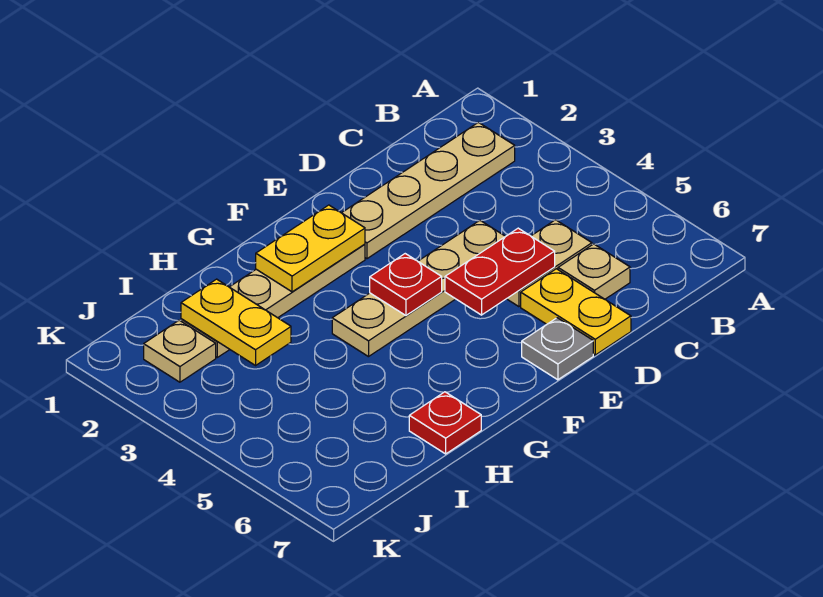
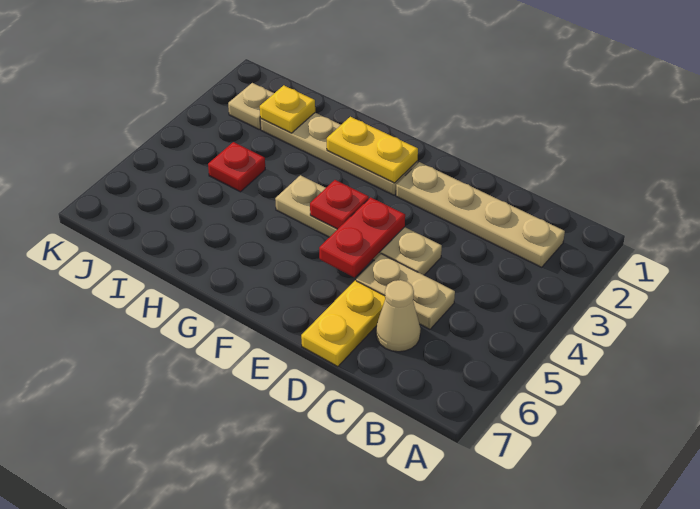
tan 1x1 plate [558,244,630,299] -> tan 1x1 cone [376,280,421,352]
red 1x2 plate [445,228,555,315] -> red 1x2 plate turned to [319,197,405,277]
grey 1x1 plate [522,318,593,380] -> none
red 1x1 plate [409,392,481,454] -> red 1x1 plate moved to [208,142,265,192]
yellow 1x2 plate [181,279,291,365] -> yellow 1x1 plate [260,85,315,133]

